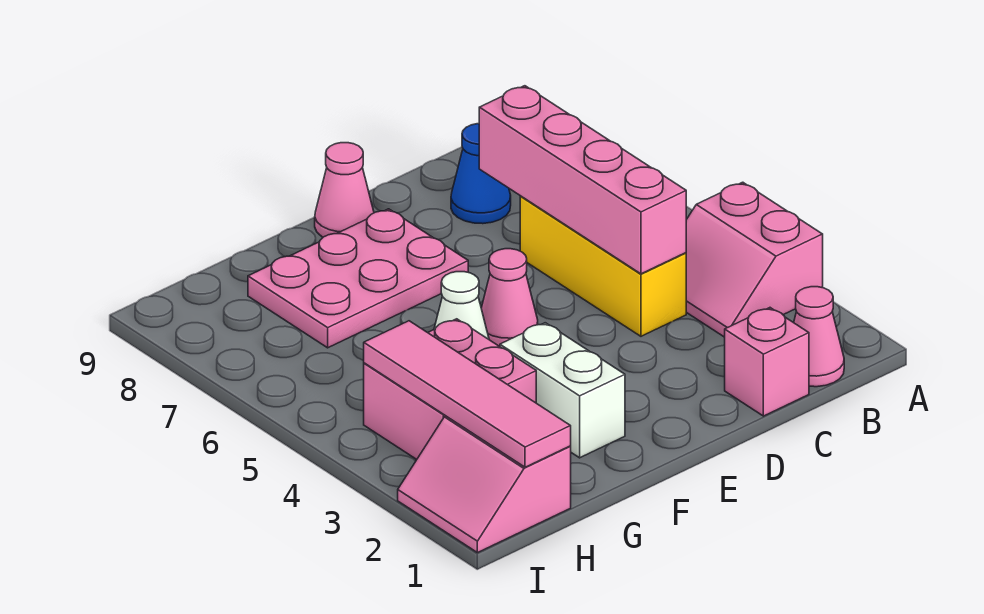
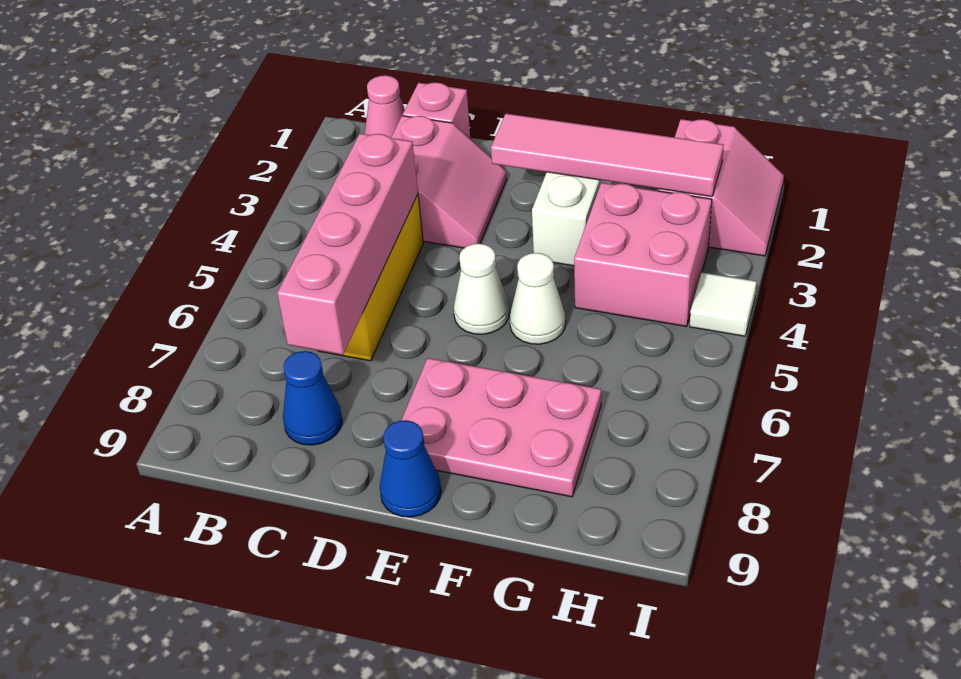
pink 2x2 slope [686,182,823,337] -> pink 2x2 slope moved to [391,116,507,248]
pink 1x1 cone [481,249,538,347] -> white 1x1 cone [454,244,509,334]
pink 1x1 cone [315,143,374,237] -> blue 1x1 cone [380,420,441,517]
pink 1x4 tile [364,321,571,467] -> pink 1x4 tile turned to [491,114,724,197]
none -> white 1x1 tile [690,273,756,336]

